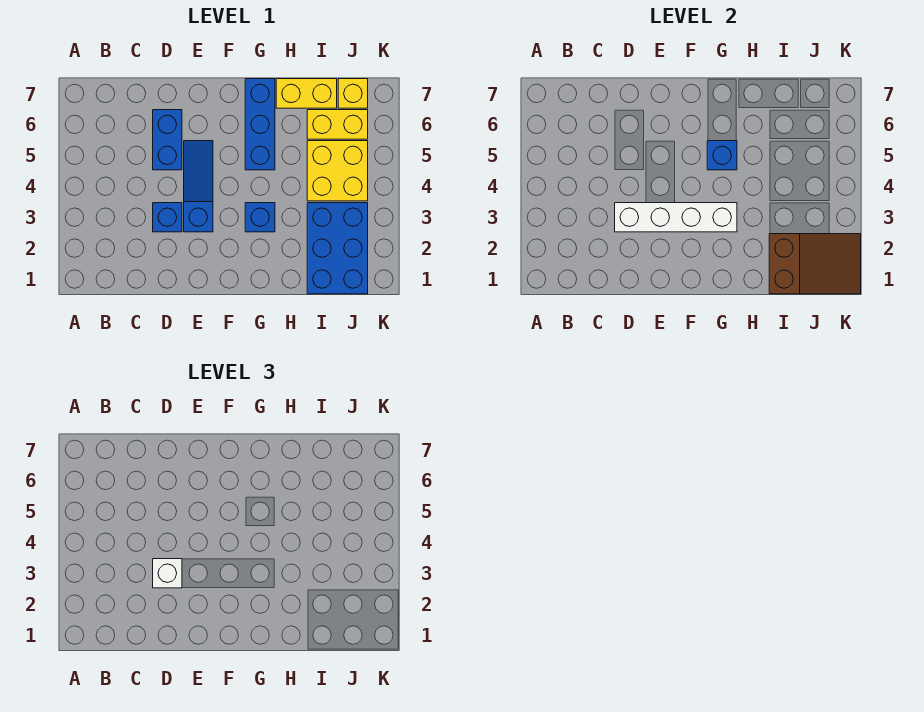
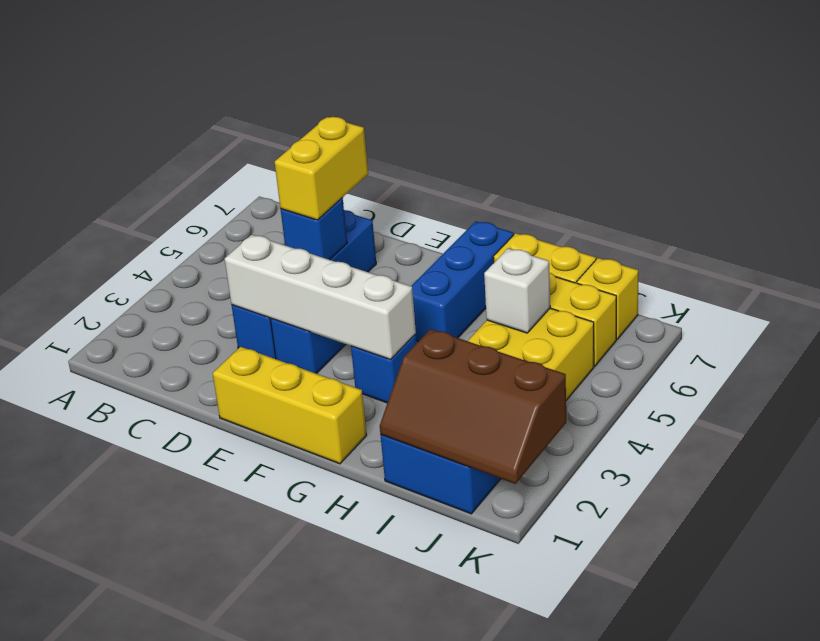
white 1x1 brick [153,559,182,588] -> white 1x1 brick moved to [484,248,550,333]
none -> yellow 1x2 brick [275,117,368,220]
none -> yellow 1x3 brick [213,347,367,464]
blue 1x1 brick [707,141,737,170] -> blue 1x1 brick moved to [281,198,347,260]
brown 2x3 slope [769,234,861,294] -> brown 2x3 slope turned to [380,329,566,484]

